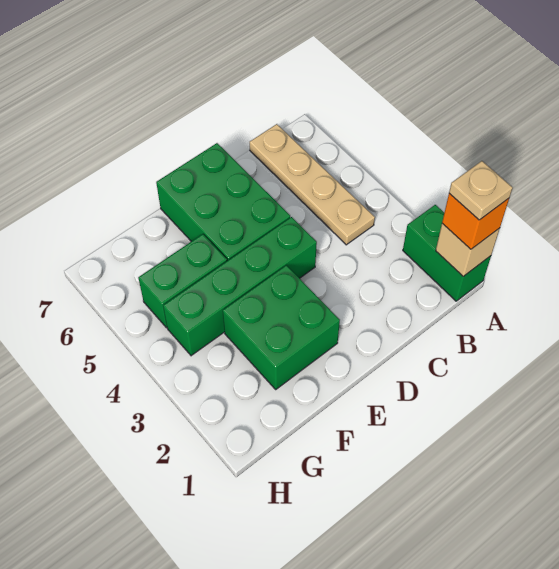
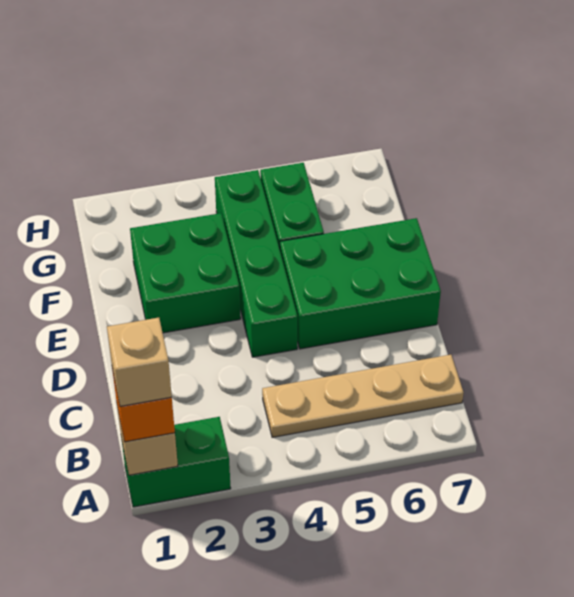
tan 1x1 plate [449,161,513,220] -> tan 1x1 brick [107,318,172,406]

